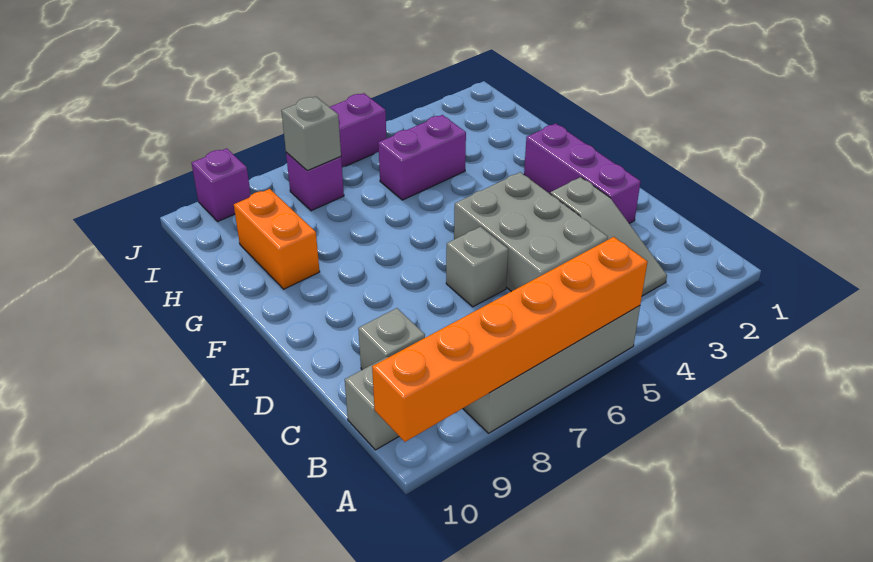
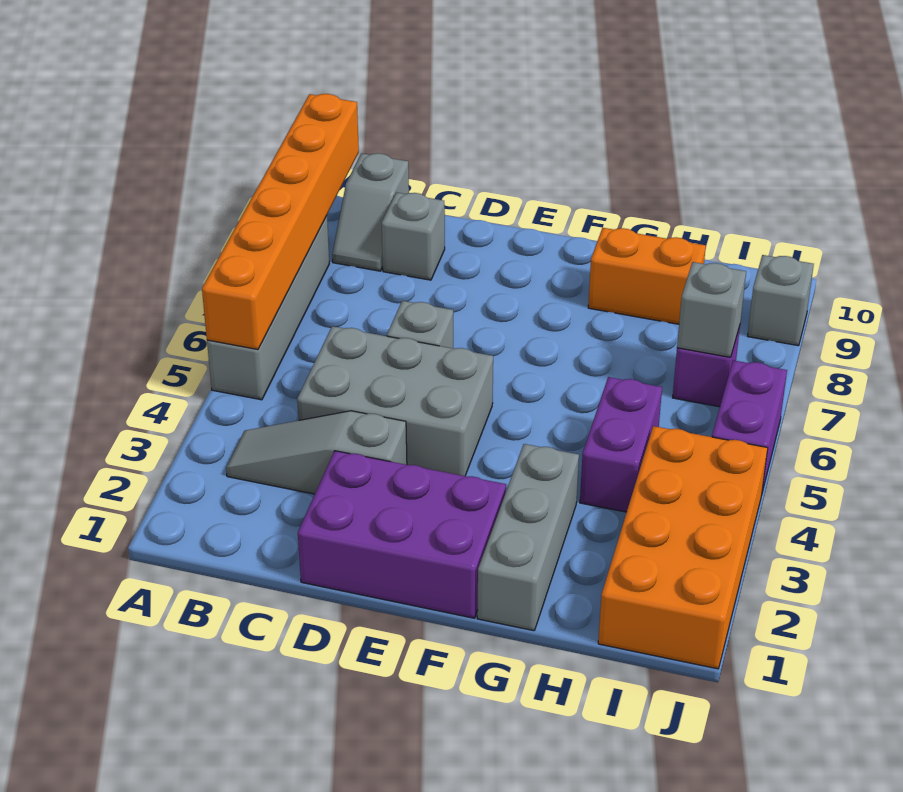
purple 1x3 brick [524,124,641,223] -> purple 2x3 brick [298,451,506,618]
none -> grey 1x3 brick [477,444,579,631]
none -> orange 2x4 brick [598,426,768,669]
purple 1x1 brick [192,148,251,221] -> grey 1x1 brick [748,255,814,346]

